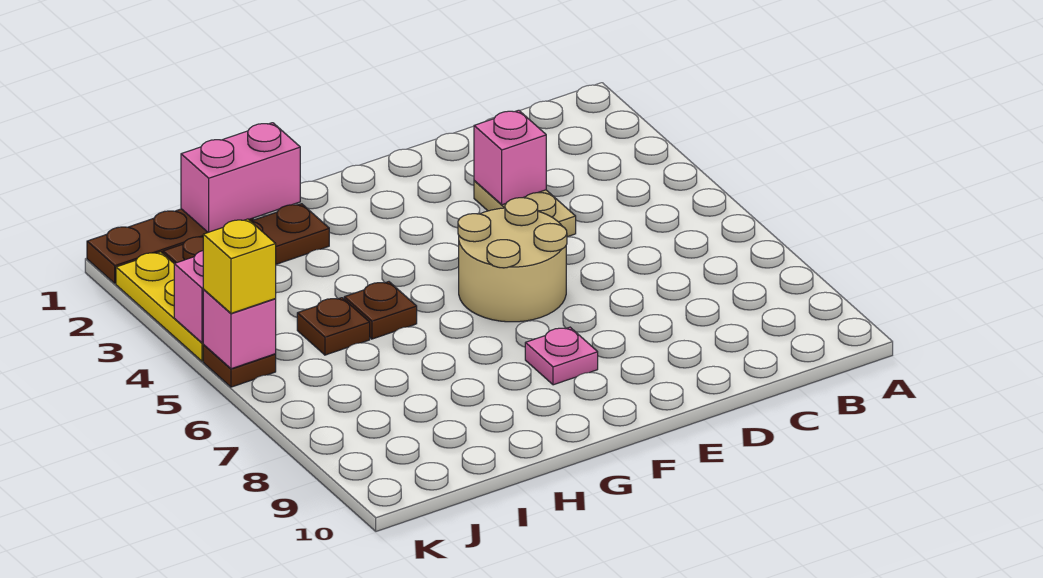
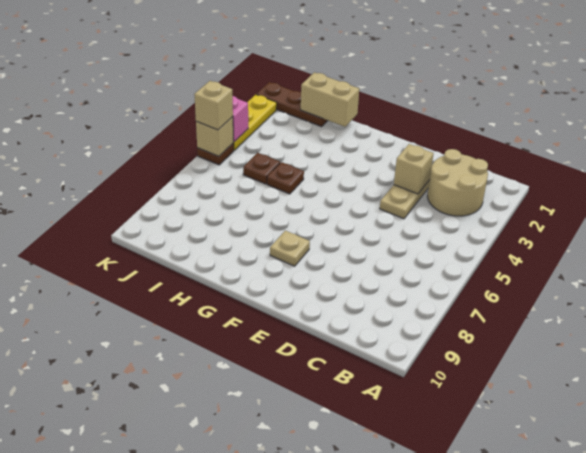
pink 1x1 brick [474,110,546,205] -> tan 1x1 brick [394,144,434,194]
tan 2x2 round brick [458,198,567,322] -> tan 2x2 round brick moved to [427,149,488,216]
pink 1x1 plate [525,327,598,385] -> tan 1x1 plate [270,231,310,266]
pink 1x2 brick [181,123,300,232] -> tan 1x2 brick [301,72,359,127]
brown 1x3 plate [163,204,329,264] -> none
pink 1x1 brick [203,290,276,369] -> tan 1x1 brick [196,117,234,156]
yellow 1x1 brick [203,219,276,313] -> tan 1x1 brick [194,81,233,130]

